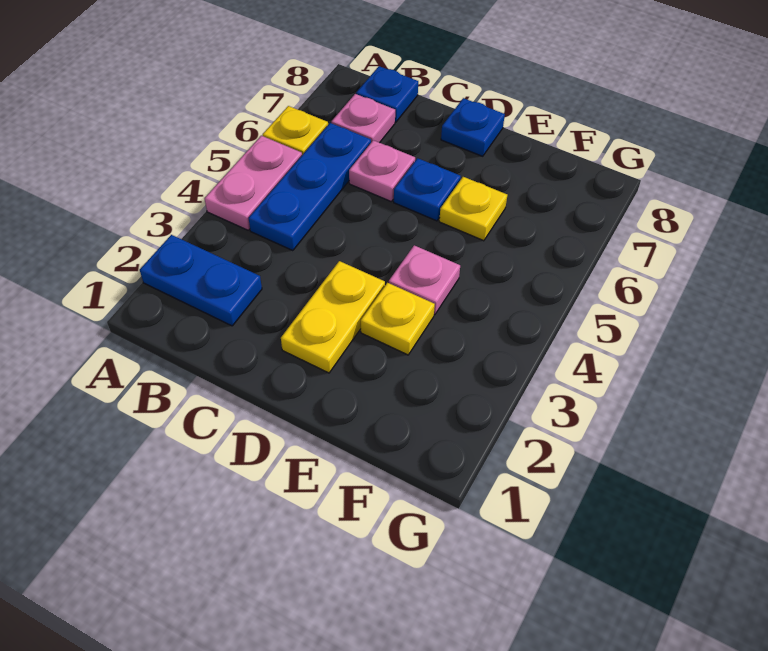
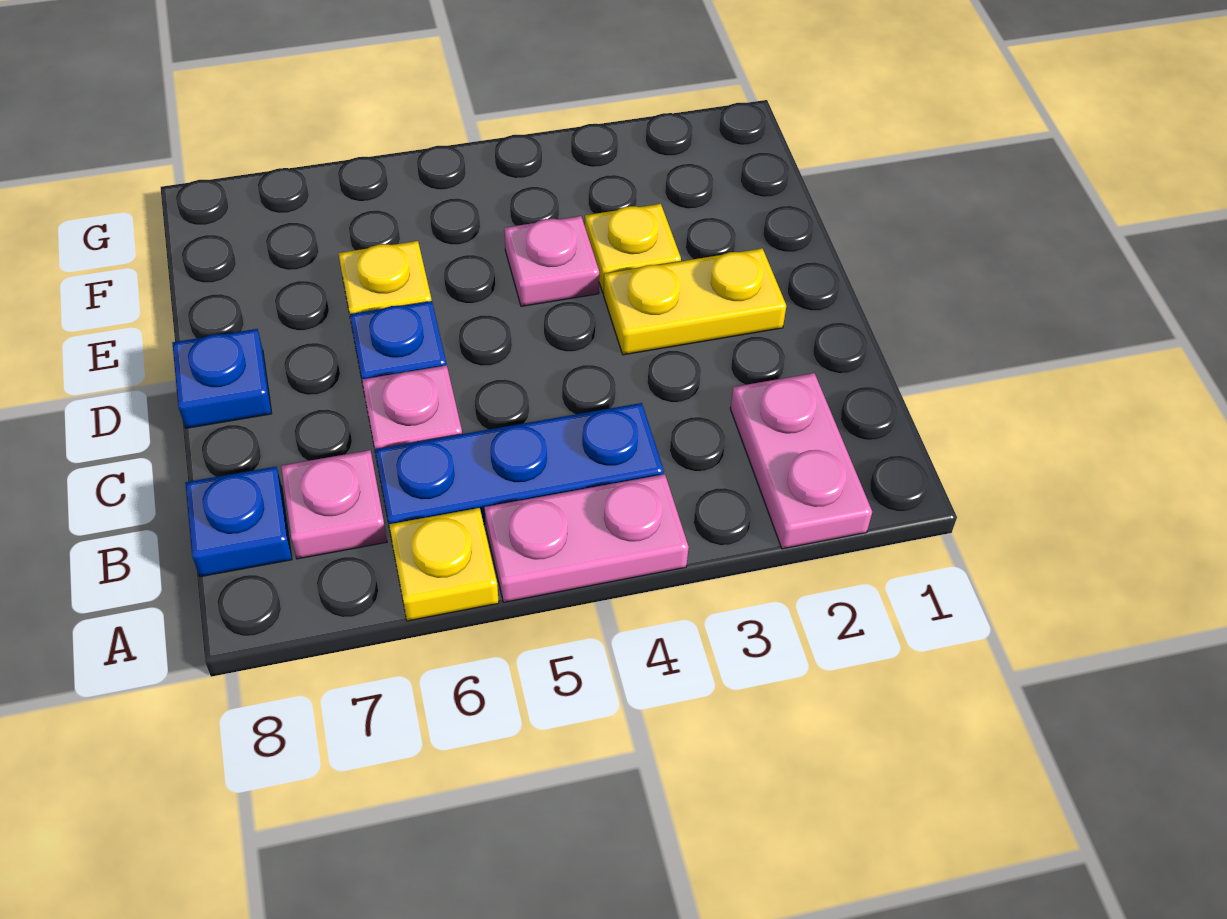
blue 1x2 plate [140,235,262,326] -> pink 1x2 plate [730,373,872,549]

